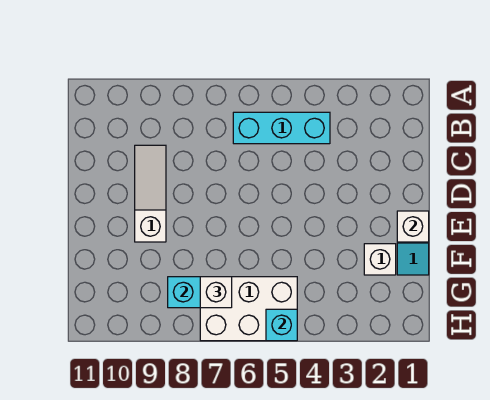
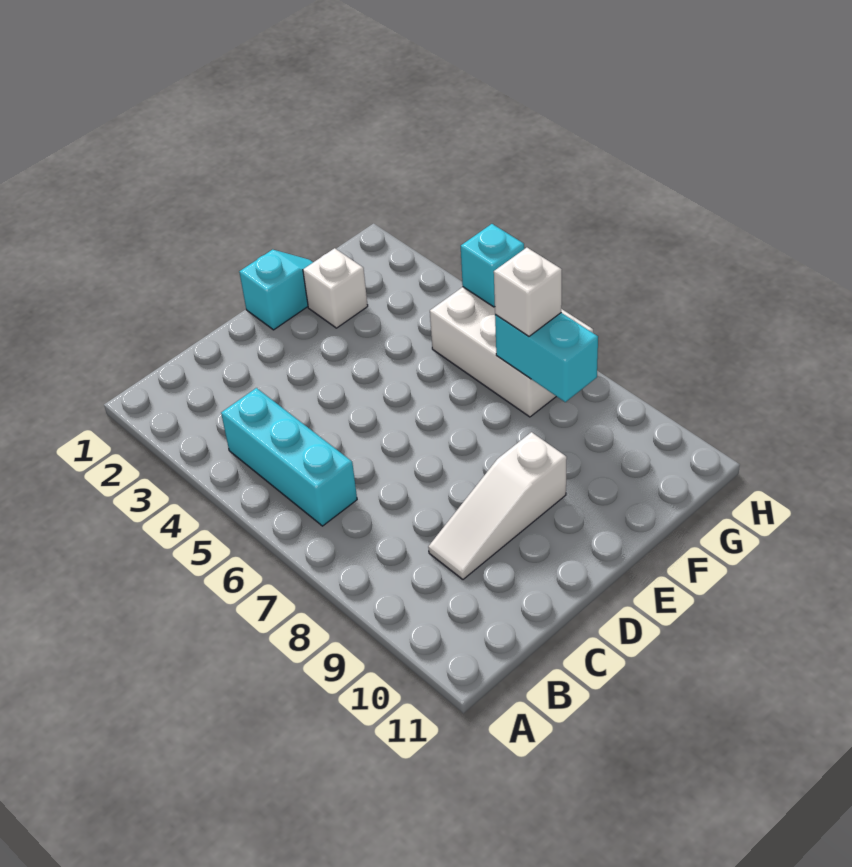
white 1x1 brick [397,211,429,242] -> none

